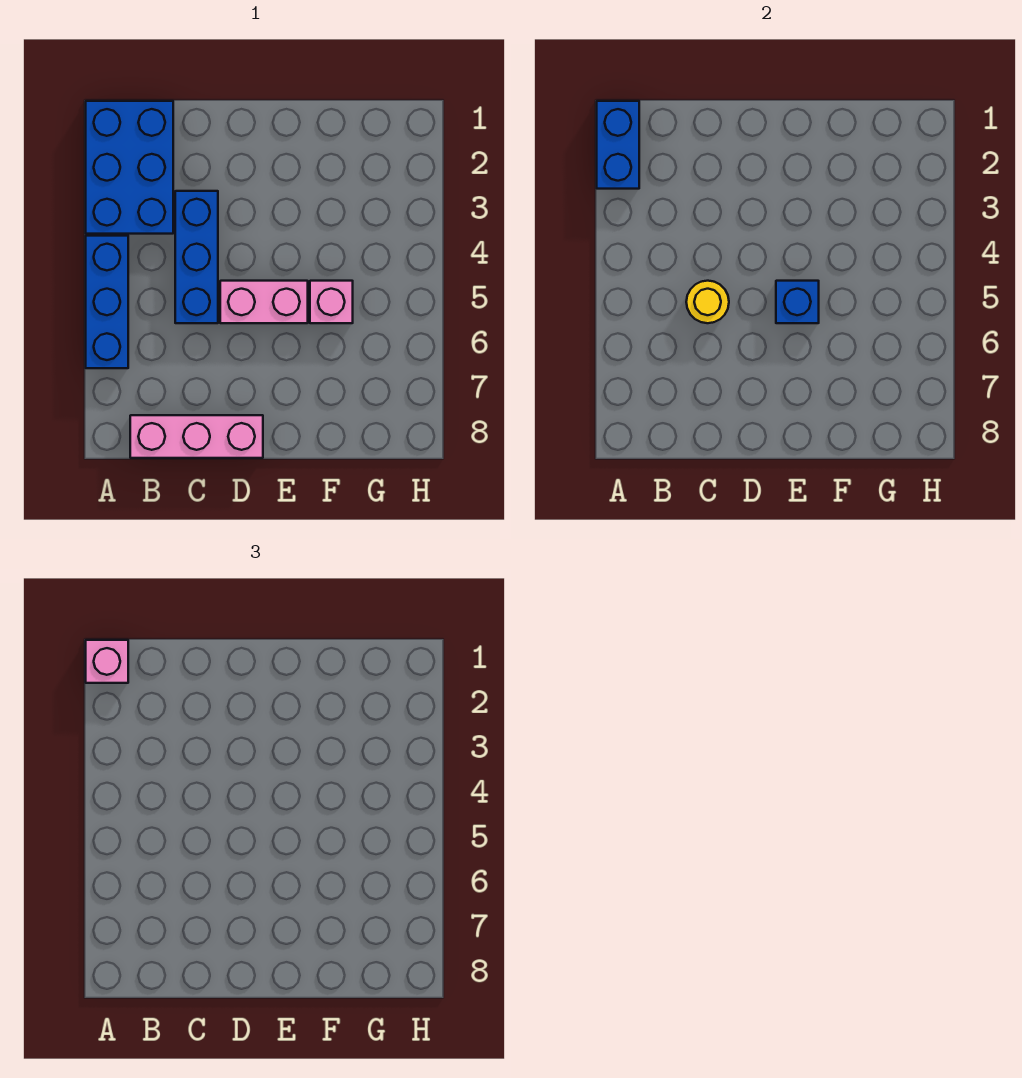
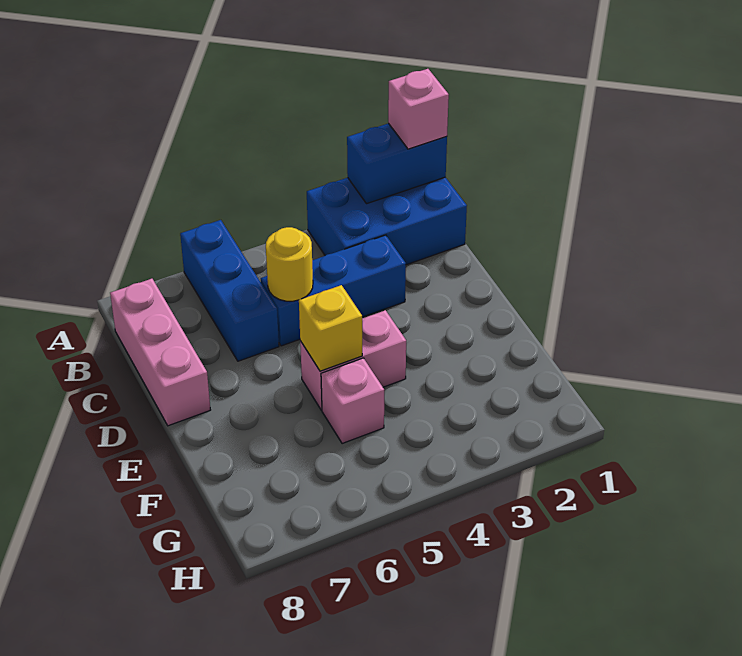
blue 1x3 brick [86,236,128,368] -> blue 1x3 brick turned to [180,220,279,361]
pink 1x2 brick [220,281,308,323] -> pink 1x2 brick turned to [300,310,406,410]
blue 1x1 brick [776,281,819,323] -> yellow 1x1 brick [299,285,362,371]

